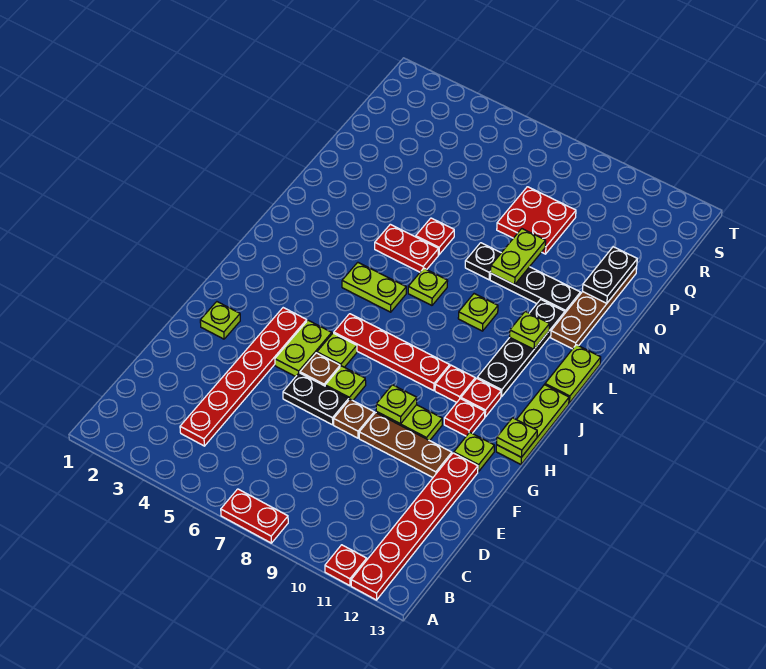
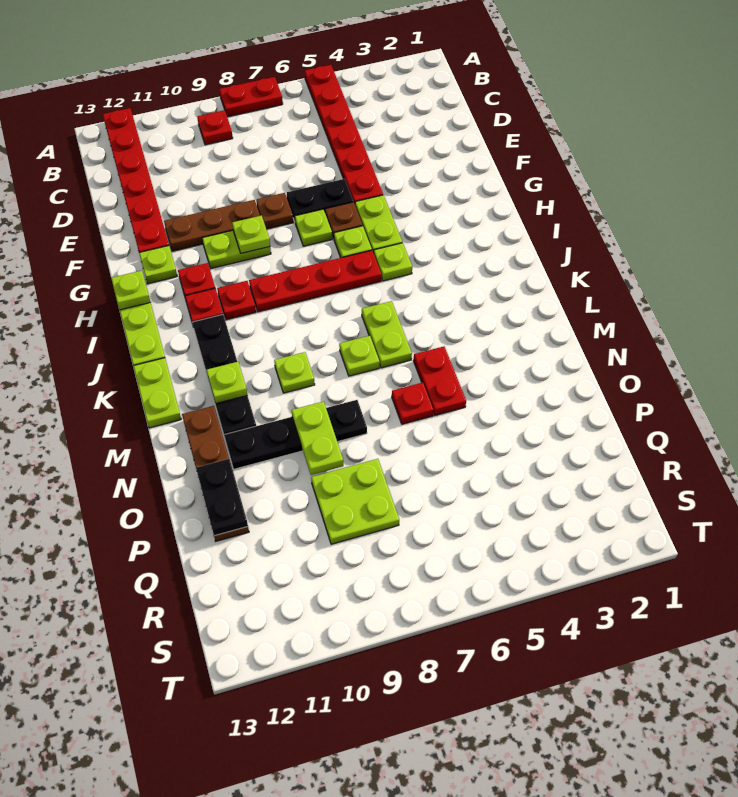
red 1x1 plate [325,545,367,586] -> red 1x1 plate moved to [197,110,233,145]
red 1x6 plate [180,308,307,446] -> red 1x6 plate moved to [305,65,383,204]
lime 1x1 plate [200,302,240,339] -> lime 1x1 plate moved to [374,243,412,281]
lime 1x2 plate [342,262,406,312] -> lime 1x2 plate turned to [362,301,412,368]
red 1x2 plate [375,224,439,272] -> red 1x2 plate turned to [413,346,466,415]
red 2x2 plate [497,187,576,254] -> lime 2x2 plate [311,459,399,544]

